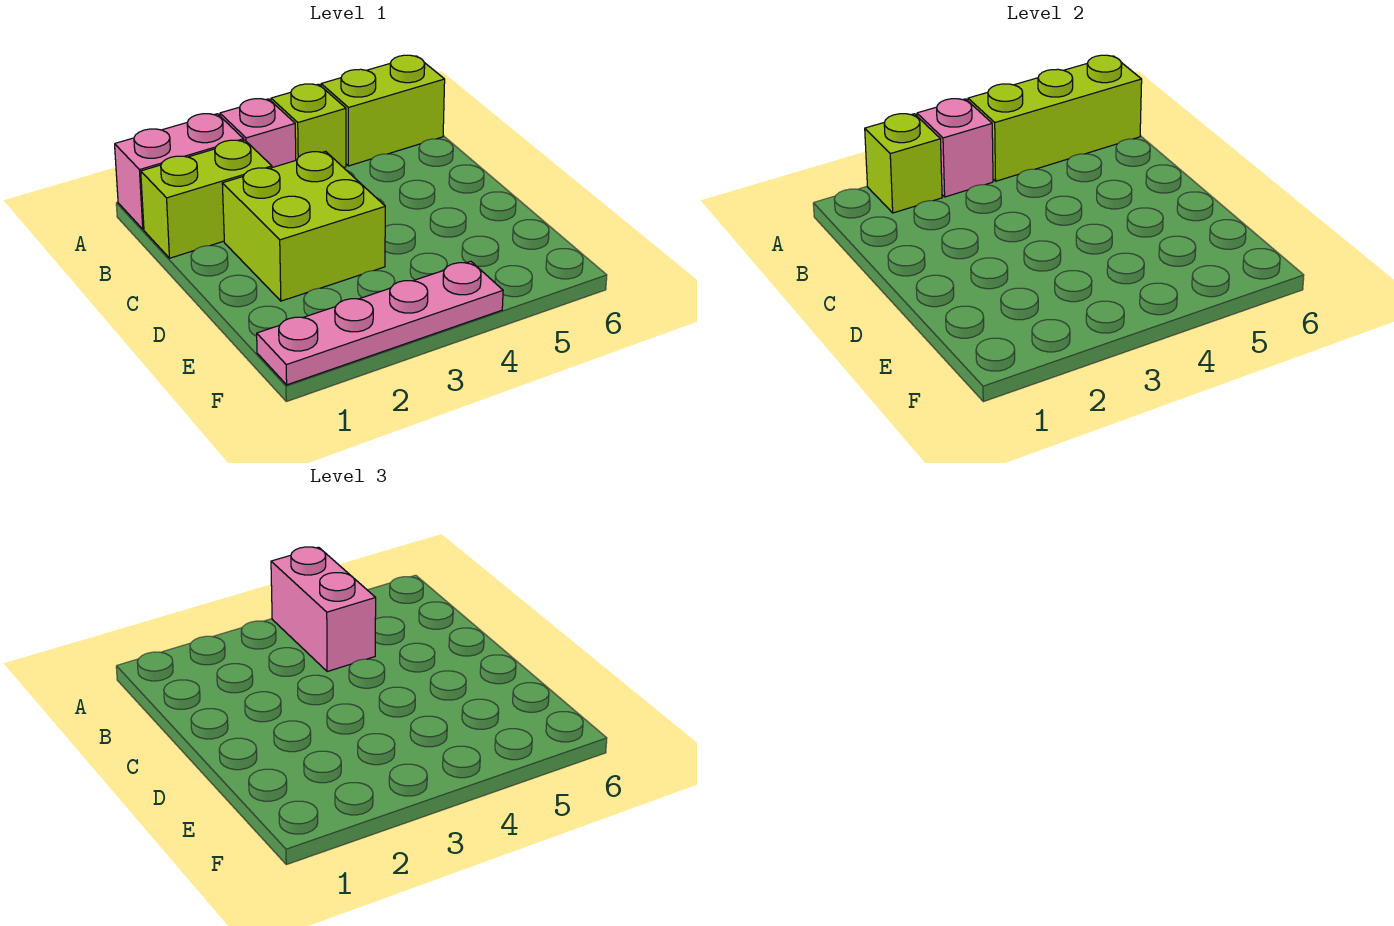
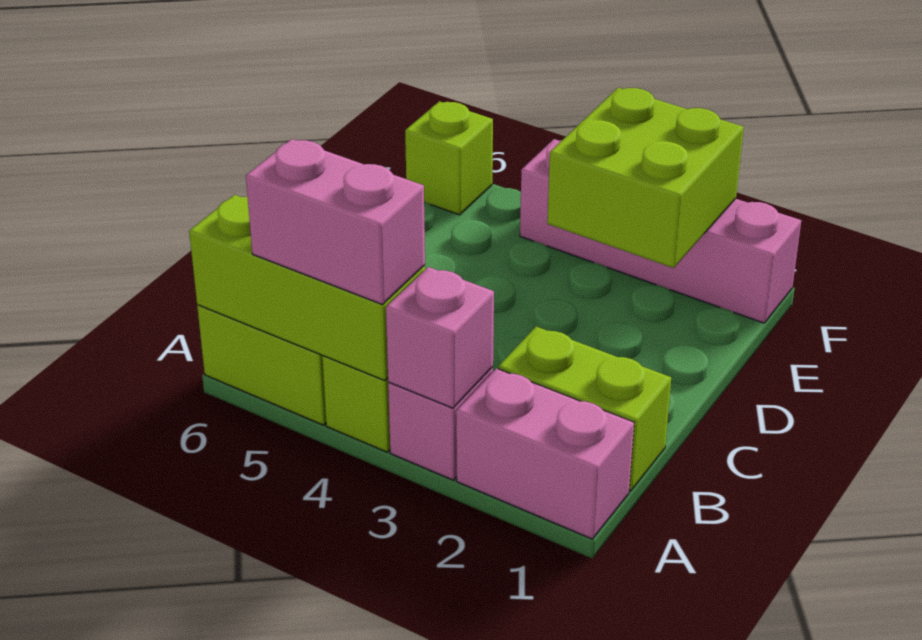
lime 1x1 brick [865,114,942,213] -> lime 1x1 brick moved to [405,101,493,215]
pink 1x2 brick [271,547,376,672] -> pink 1x2 brick turned to [246,139,425,305]
lime 2x2 brick [222,151,385,301] -> lime 2x2 brick moved to [547,88,744,268]
pink 1x4 plate [257,261,503,385] -> pink 1x4 brick [520,139,801,323]

